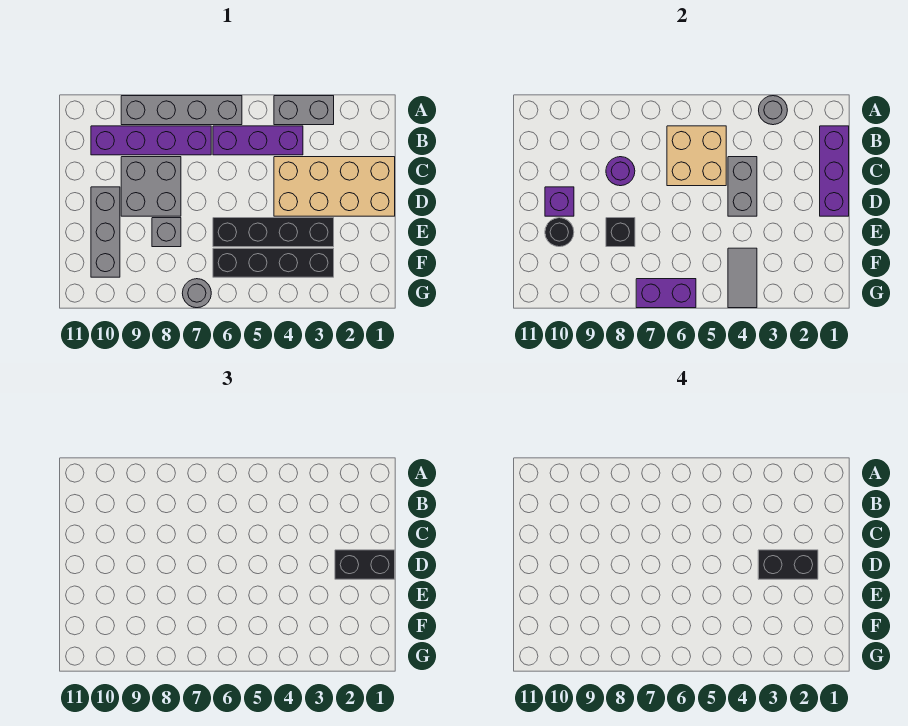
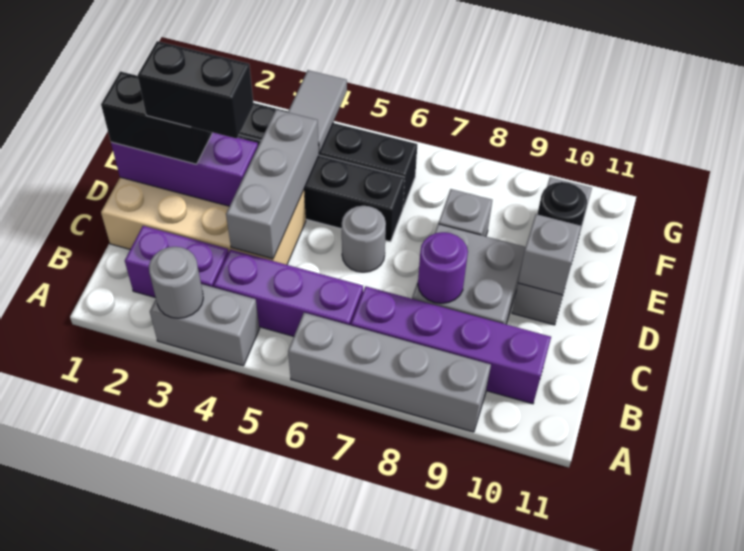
purple 1x3 brick [820,126,849,216] -> purple 1x3 brick turned to [111,133,258,206]
tan 2x2 brick [667,126,726,186] -> none
grey 1x2 brick [728,157,757,216] -> grey 1x3 brick [226,110,319,259]
purple 1x1 brick [545,187,574,216] -> grey 1x1 brick [518,214,581,295]
black 1x1 brick [606,218,635,247] -> none
purple 1x2 brick [636,279,696,308] -> purple 1x2 brick moved to [125,226,229,298]
grey 1x1 round brick [182,279,211,308] -> grey 1x1 round brick moved to [342,206,386,272]

